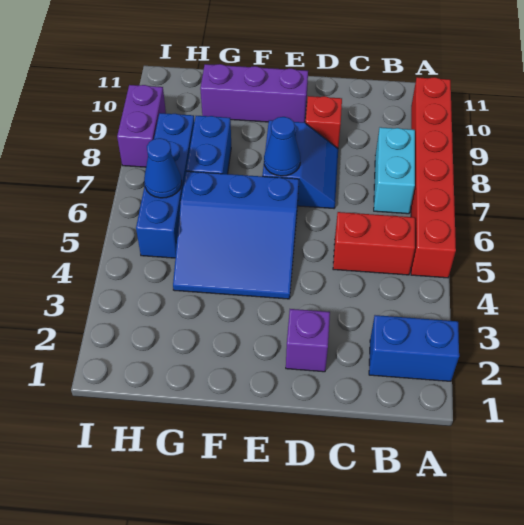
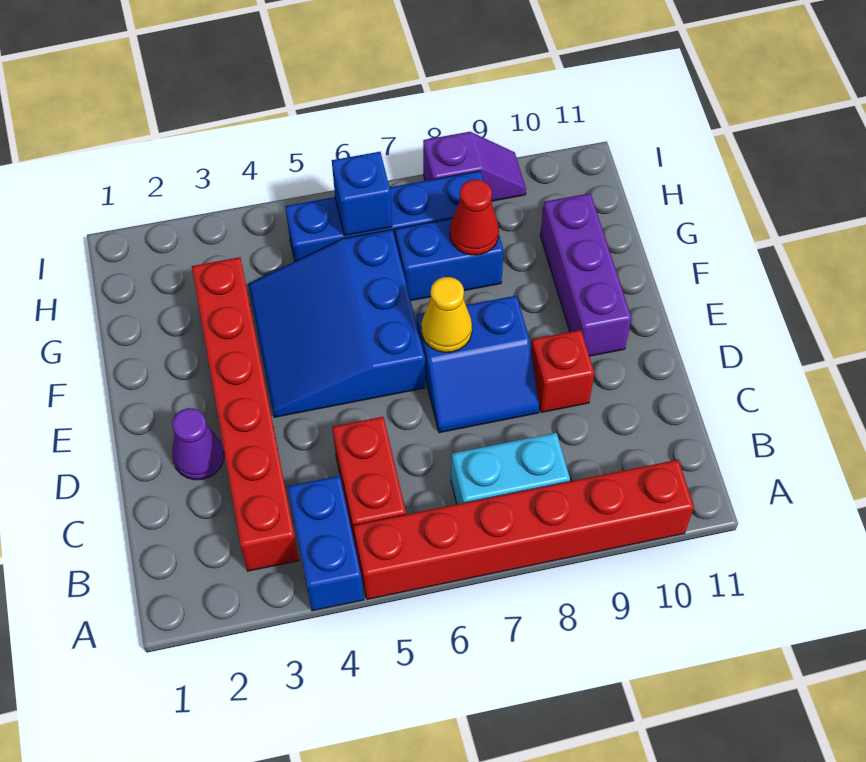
blue 1x2 brick [369,315,459,381] -> blue 1x2 brick moved to [288,476,364,611]
none -> red 1x6 brick [192,257,299,571]
purple 1x1 brick [286,309,330,372] -> purple 1x1 cone [172,408,224,480]
blue 1x1 cone [264,117,300,176] -> yellow 1x1 cone [421,277,472,352]
none -> red 1x1 cone [450,180,499,255]
blue 1x1 cone [144,138,182,198] -> blue 1x1 brick [332,152,392,236]
purple 1x2 brick [117,85,166,167] -> purple 1x2 slope [423,132,526,201]

